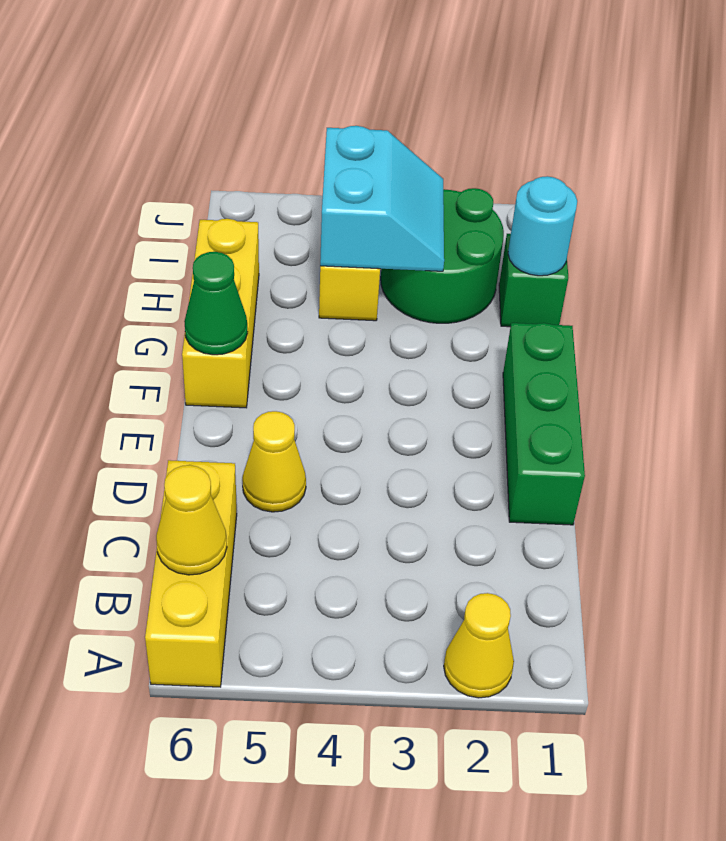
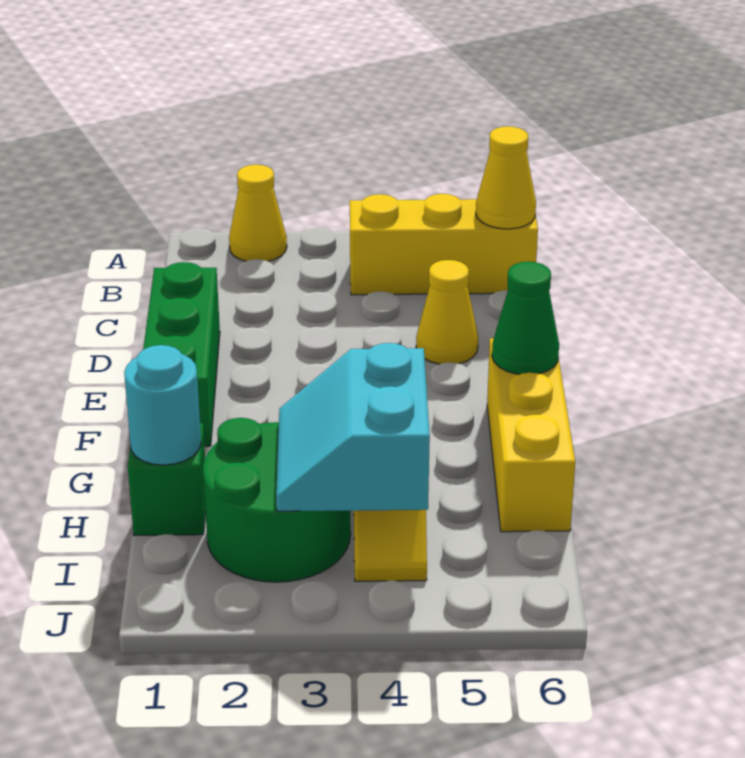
yellow 1x3 brick [145,460,237,687] -> yellow 1x3 brick turned to [350,194,538,295]

